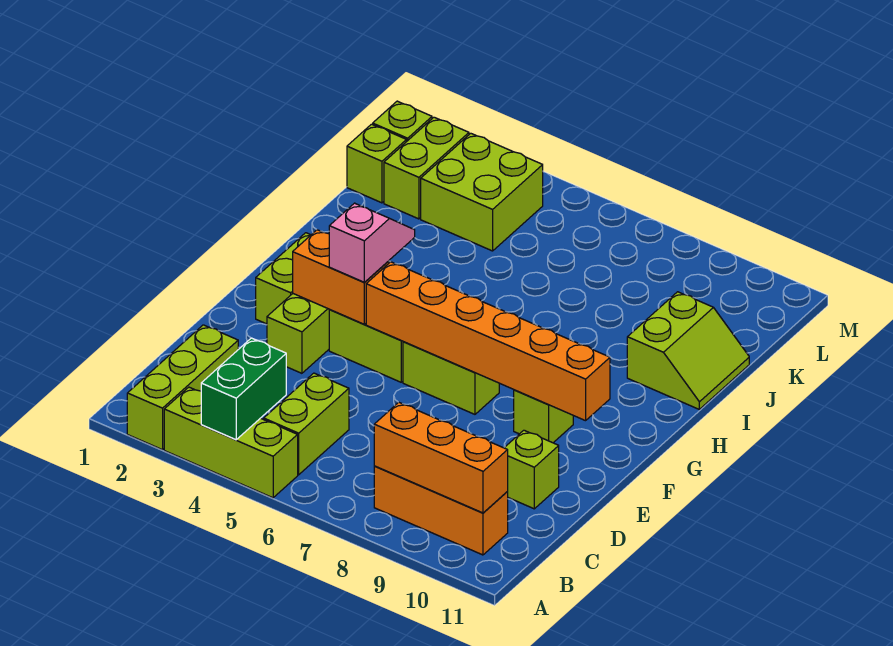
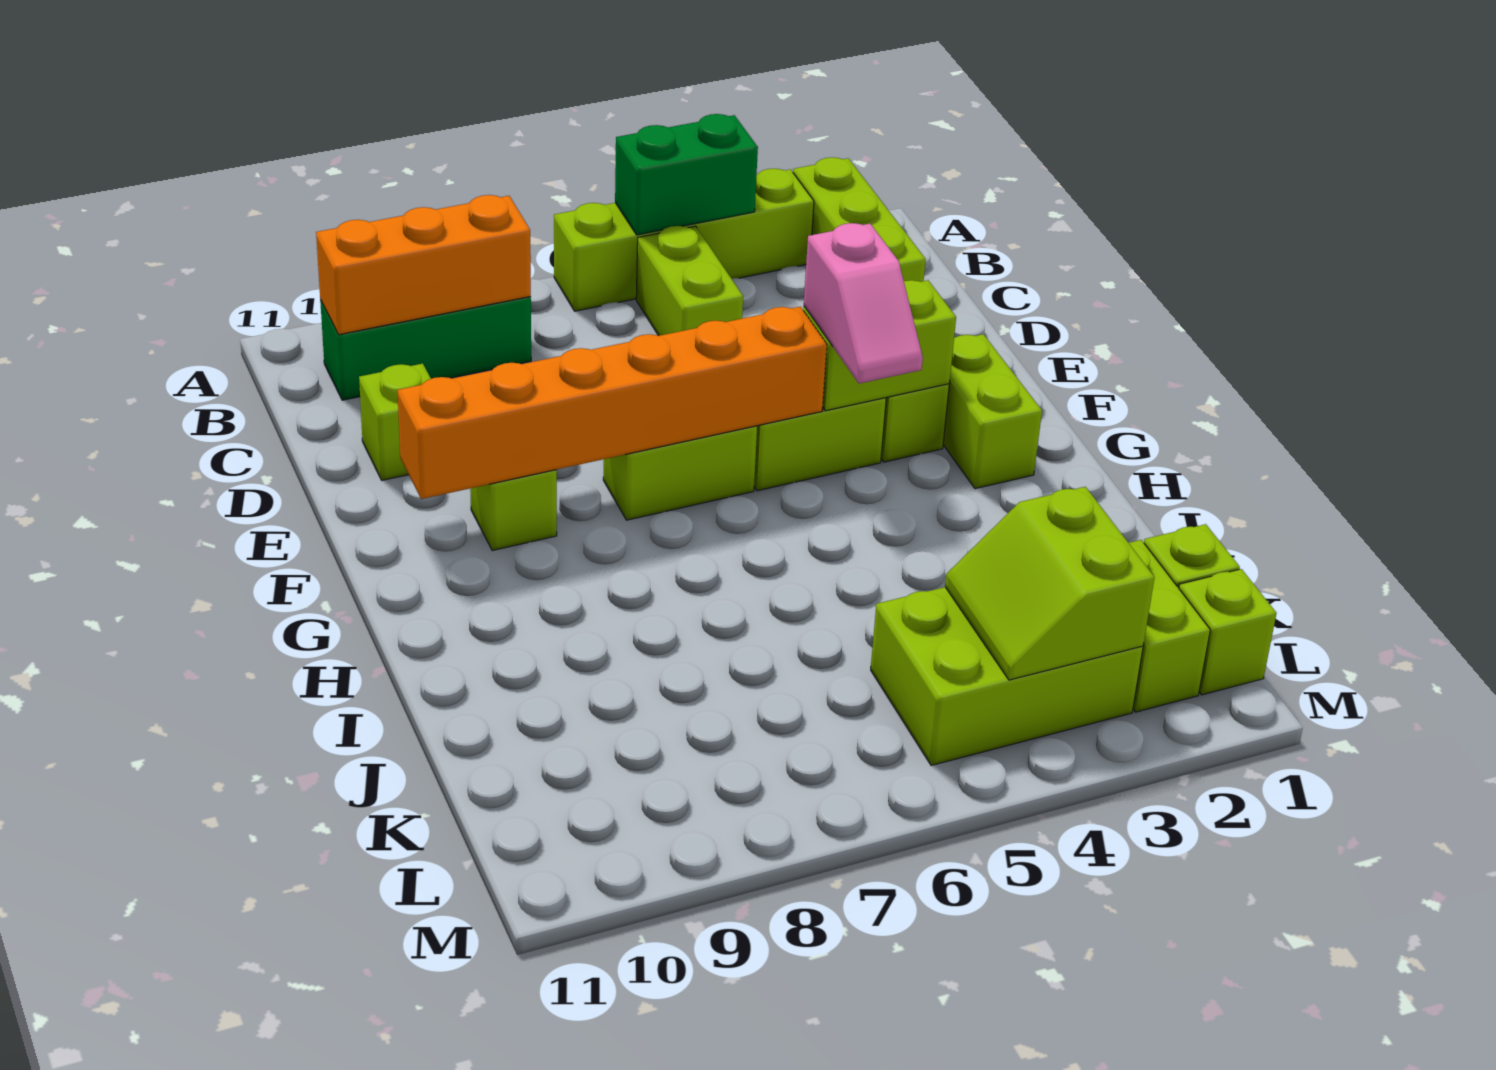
lime 1x3 brick [164,387,298,498] -> lime 1x4 brick [554,169,814,311]
green 1x2 brick [201,338,286,440] -> green 1x2 brick turned to [615,114,758,235]
orange 1x3 brick [374,466,508,555] -> green 1x3 brick [320,297,531,400]
orange 1x2 brick [293,230,389,324] -> lime 1x2 brick [803,280,956,411]
lime 2x2 slope [627,292,749,409] -> lime 2x2 slope moved to [945,487,1155,680]
lime 2x2 brick [421,133,543,251] -> lime 2x3 brick [871,587,1143,765]

